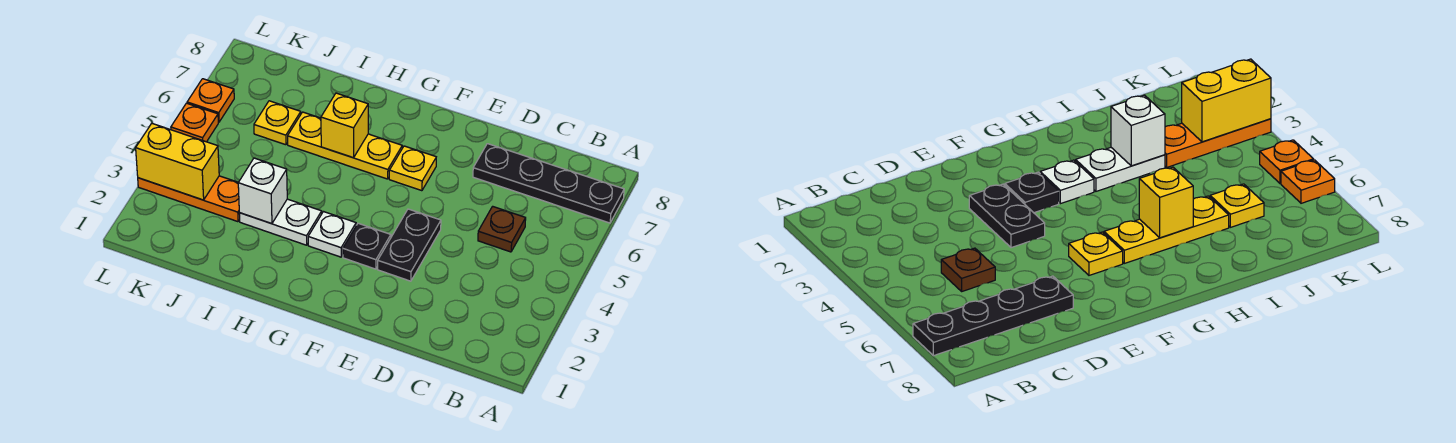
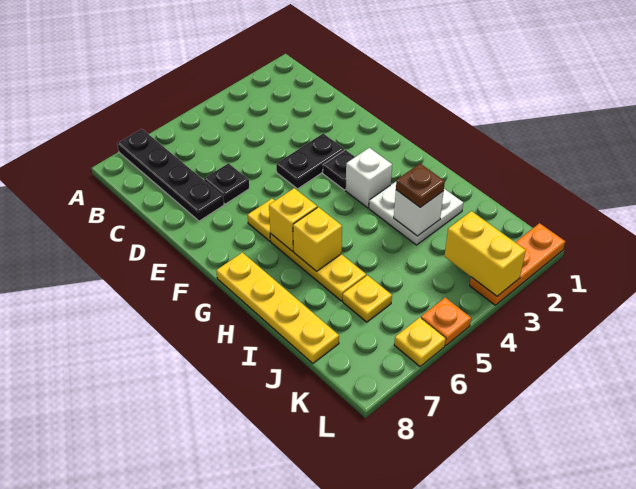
brown 1x1 plate [478,206,526,252] -> brown 1x1 plate moved to [396,164,445,207]
none -> black 1x1 plate [204,163,249,204]
white 1x1 plate [308,212,356,257] -> white 1x1 brick [346,148,392,208]
none -> yellow 1x1 brick [269,188,317,252]
none -> yellow 1x4 plate [216,252,339,363]
white 1x2 plate [239,199,322,245] -> white 2x2 plate [369,182,463,245]
orange 1x3 plate [138,176,240,222] -> orange 1x3 plate turned to [470,223,565,305]
orange 1x1 plate [187,79,234,122] -> yellow 1x1 plate [394,317,446,367]

